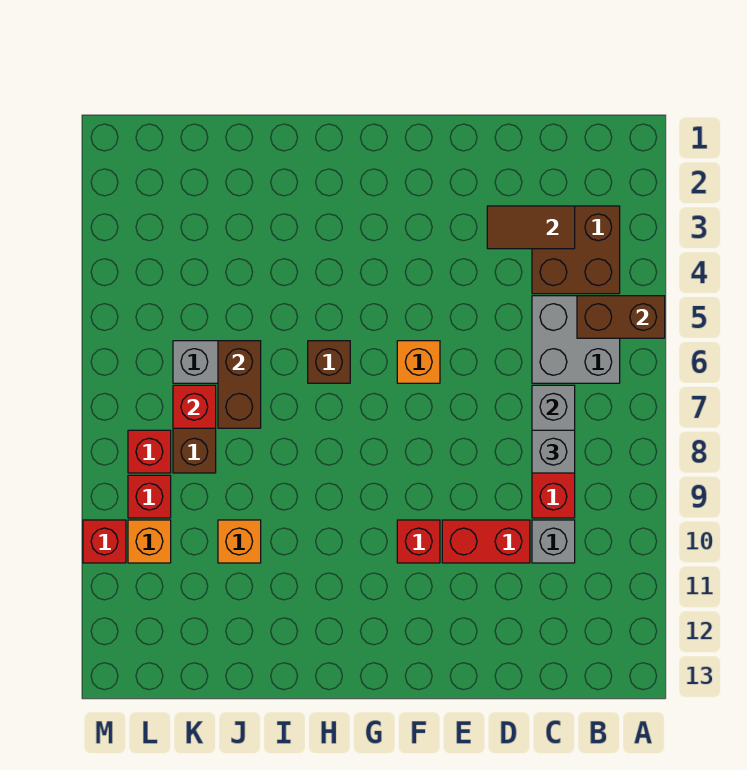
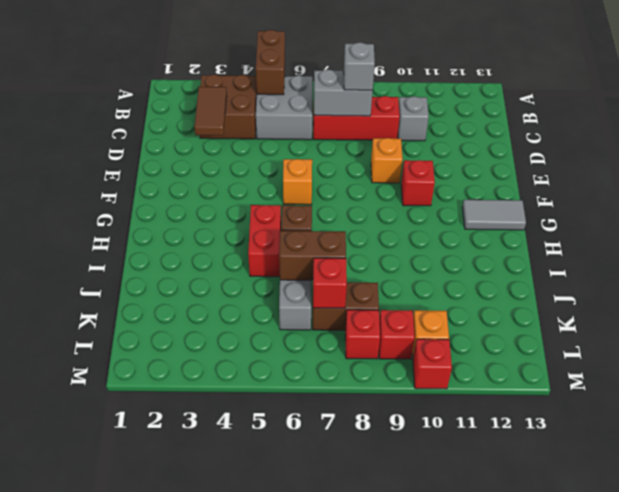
red 1x2 brick [442,520,530,563] -> red 1x2 brick moved to [248,205,281,277]
none -> grey 1x2 tile [462,200,526,230]
orange 1x1 brick [218,520,261,563] -> orange 1x1 brick moved to [371,138,403,183]

